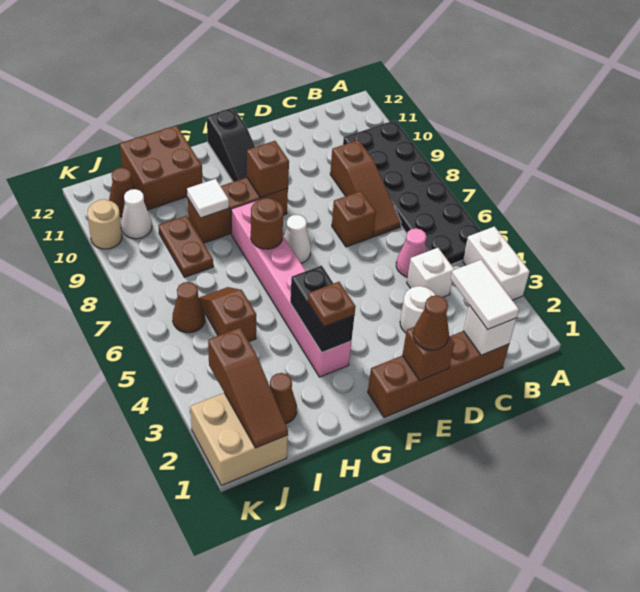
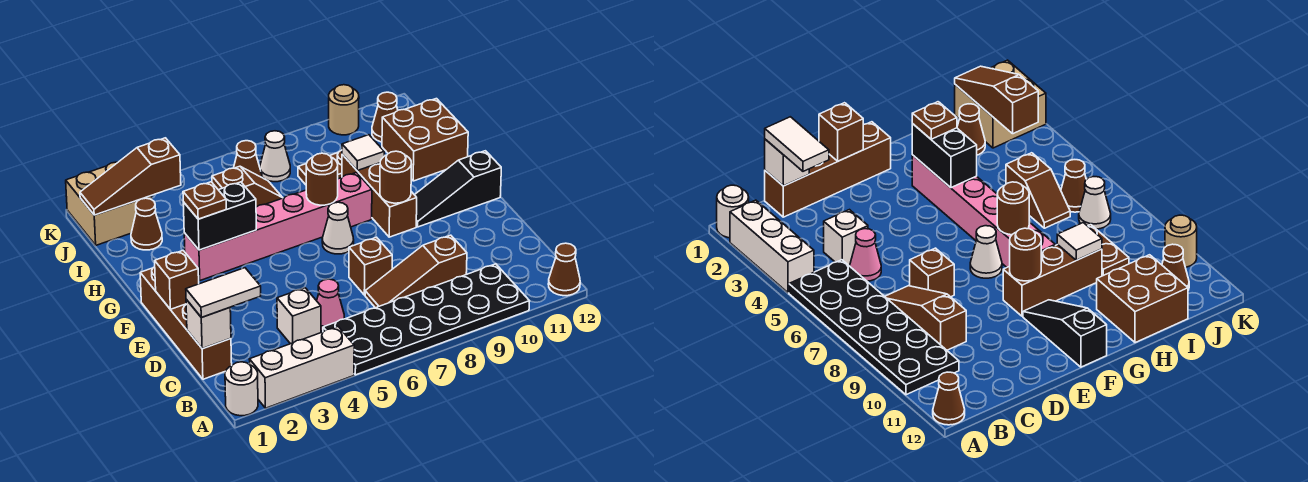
white 1x2 brick [463,227,530,300] -> white 1x3 brick [249,327,354,408]
white 1x1 round brick [400,286,436,333] -> white 1x1 round brick moved to [225,362,258,416]
brown 1x1 cone [413,295,449,350] -> brown 1x1 cone moved to [548,243,580,296]
brown 1x1 brick [247,141,289,197] -> brown 1x1 round brick [380,151,411,203]
white 1x1 cone [121,189,152,239] -> white 1x1 cone moved to [260,131,290,182]

